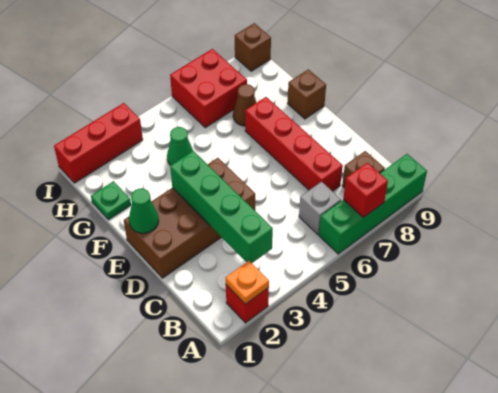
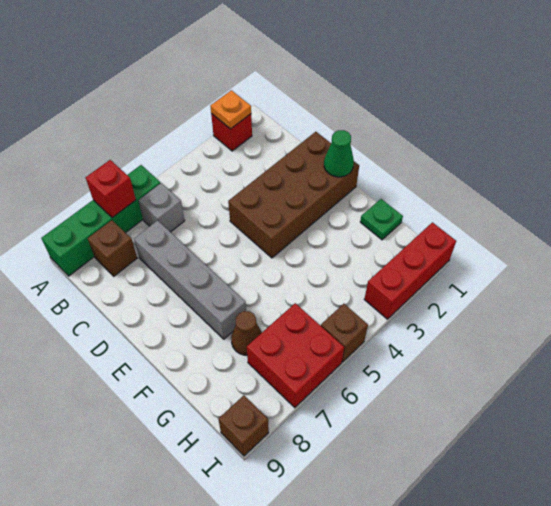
green 1x4 brick [170,151,273,263] -> none
red 1x4 brick [245,97,343,191] -> grey 1x4 brick [134,220,246,339]
brown 1x1 brick [288,69,326,119] -> brown 1x1 brick moved to [321,304,368,362]
green 1x1 cone [167,127,193,166] -> none

